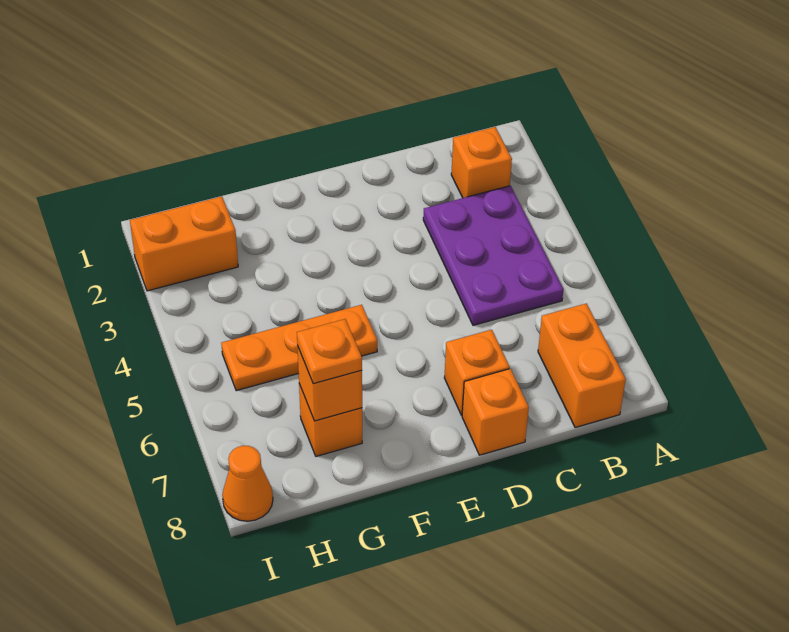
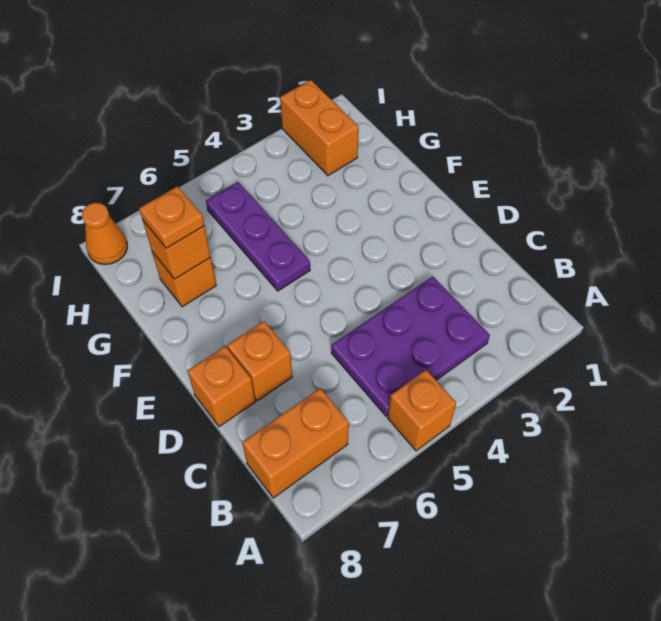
orange 1x1 brick [451,127,512,198] -> orange 1x1 brick moved to [388,370,456,451]
orange 1x3 plate [221,305,377,391] -> purple 1x3 plate [206,182,310,291]

